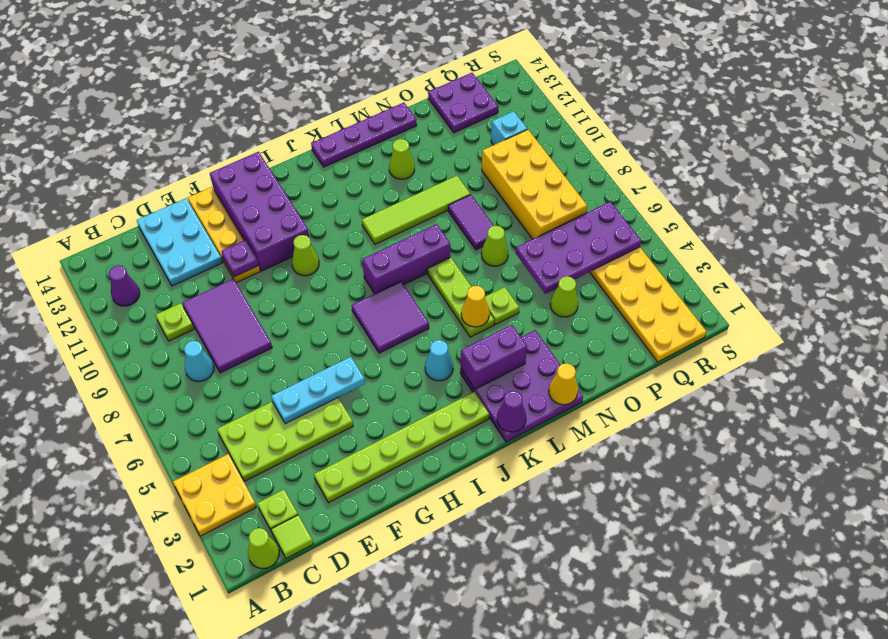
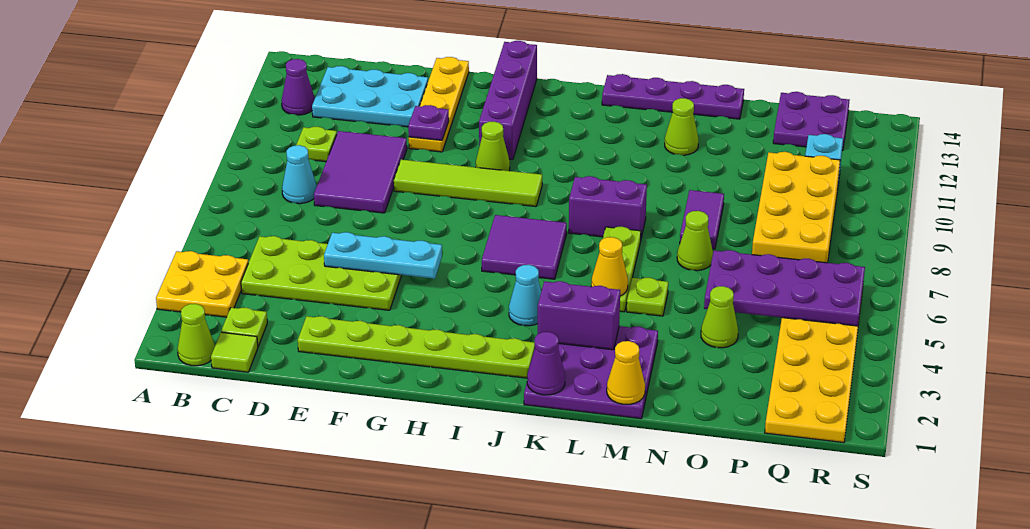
cyan 2x3 plate [137,198,222,286] -> cyan 2x3 plate turned to [312,66,428,127]
purple 2x4 brick [210,152,309,271] -> purple 1x4 brick [479,41,537,159]
purple 1x3 brick [362,224,450,294] -> purple 1x2 brick [569,176,647,238]
lime 1x4 tile [362,176,470,244] -> lime 1x4 tile moved to [394,160,542,207]

